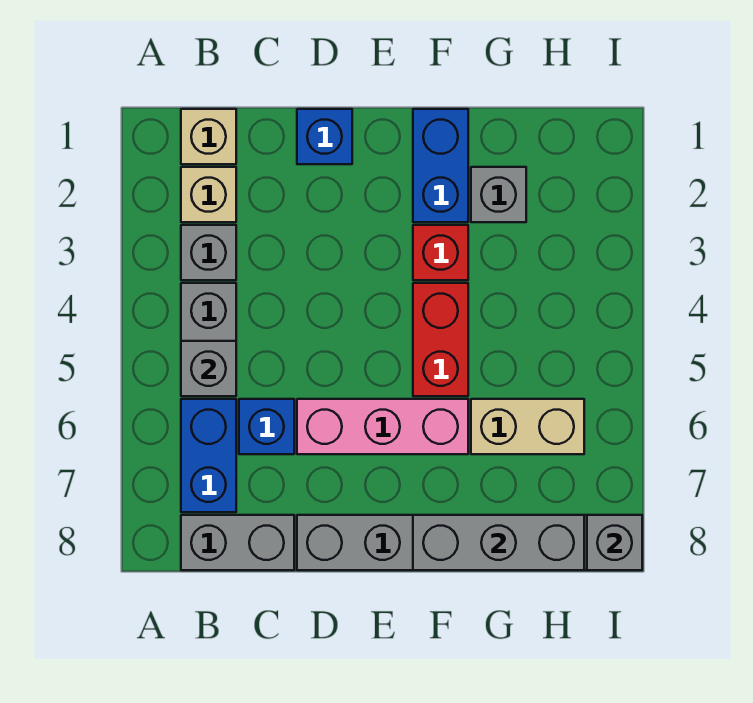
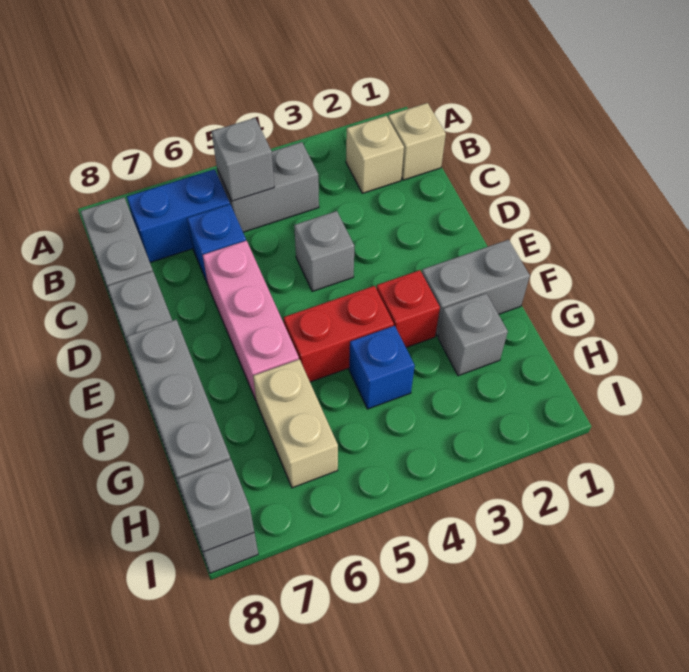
grey 1x1 brick [181,225,236,280] -> grey 1x1 brick moved to [294,211,354,291]
blue 1x1 brick [297,109,352,164] -> blue 1x1 brick moved to [349,326,415,409]
blue 1x2 brick [413,109,468,222] -> grey 1x2 brick [422,240,530,336]

